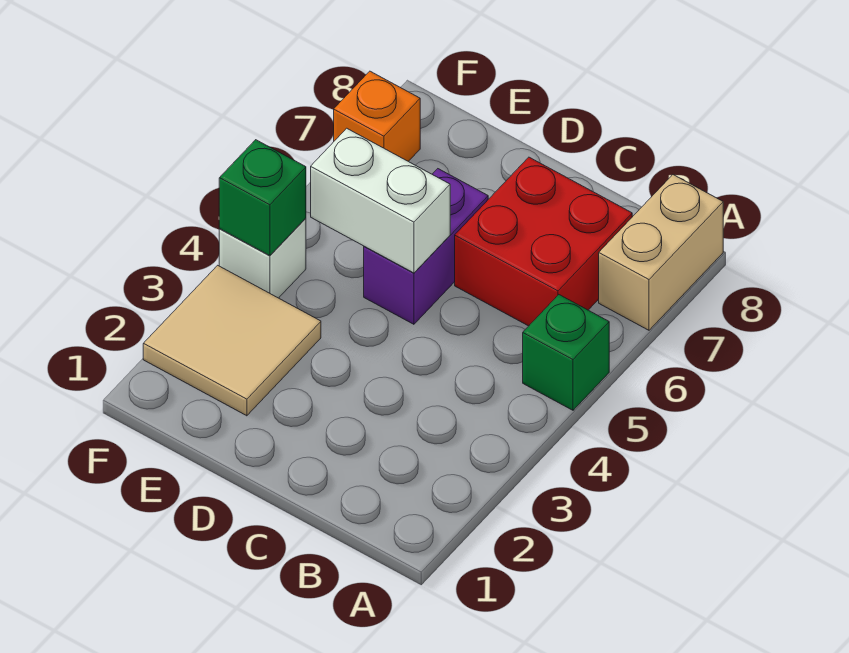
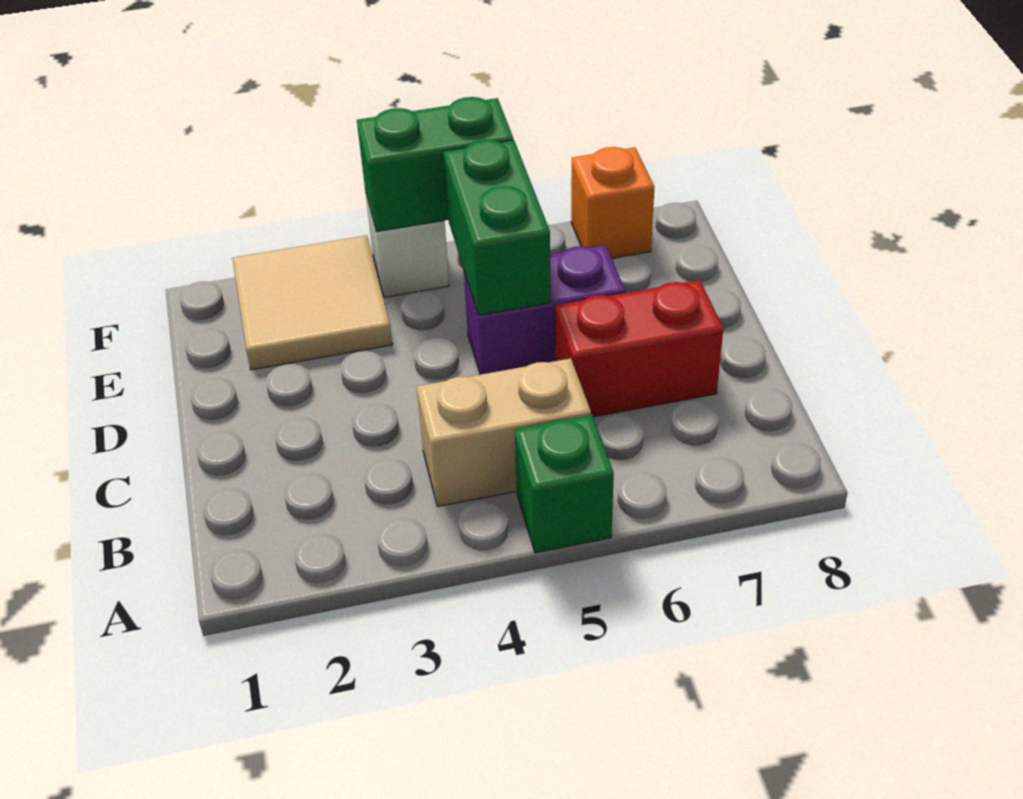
tan 1x2 brick [599,175,723,330] -> tan 1x2 brick moved to [417,358,591,506]
red 2x2 brick [455,157,632,326] -> red 1x2 brick [555,280,723,417]
white 1x2 brick [311,128,450,273] -> green 1x2 brick [444,140,551,315]
green 1x1 brick [219,140,306,256] -> green 1x2 brick [357,97,513,232]

